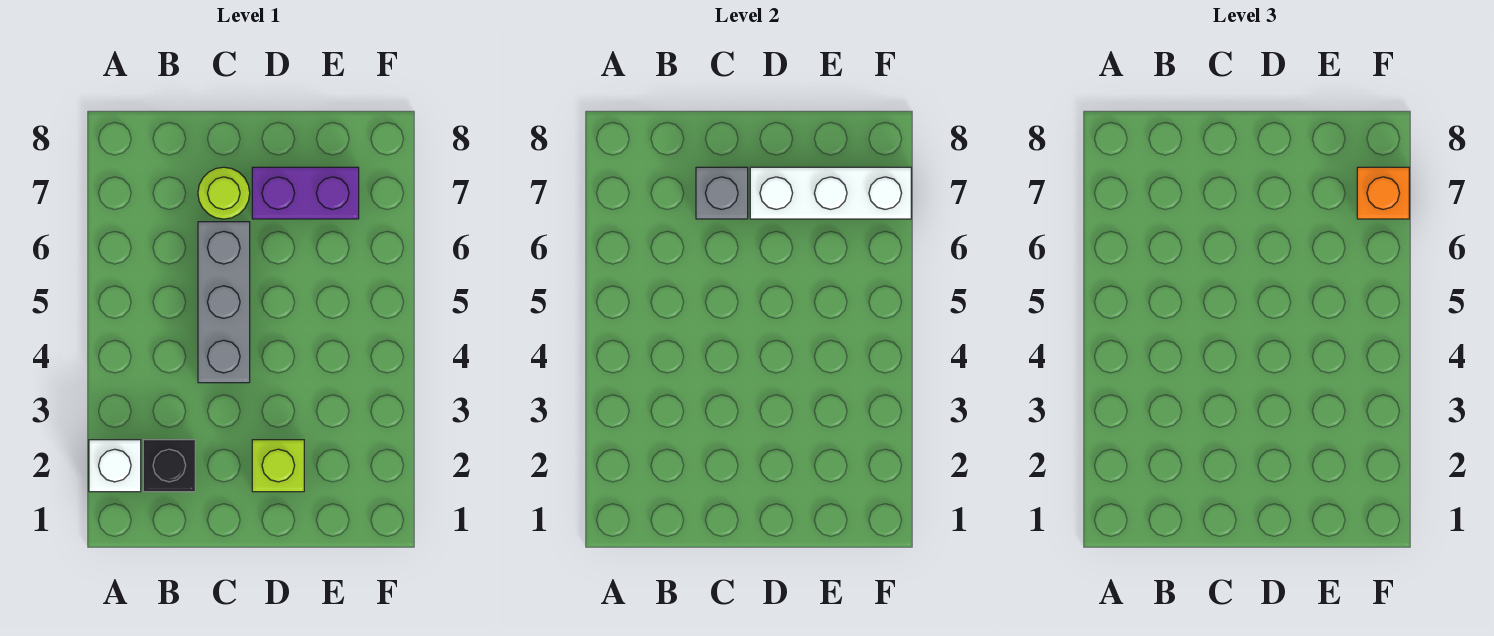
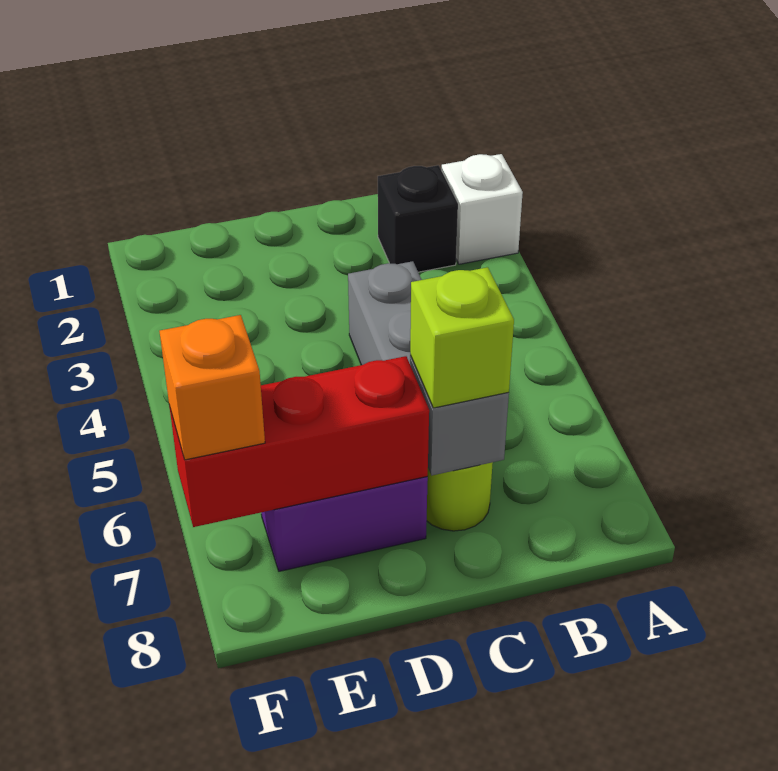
lime 1x1 brick [252,440,304,492] -> lime 1x1 brick moved to [410,267,514,408]
white 1x3 brick [750,167,911,219] -> red 1x3 brick [169,356,429,527]

